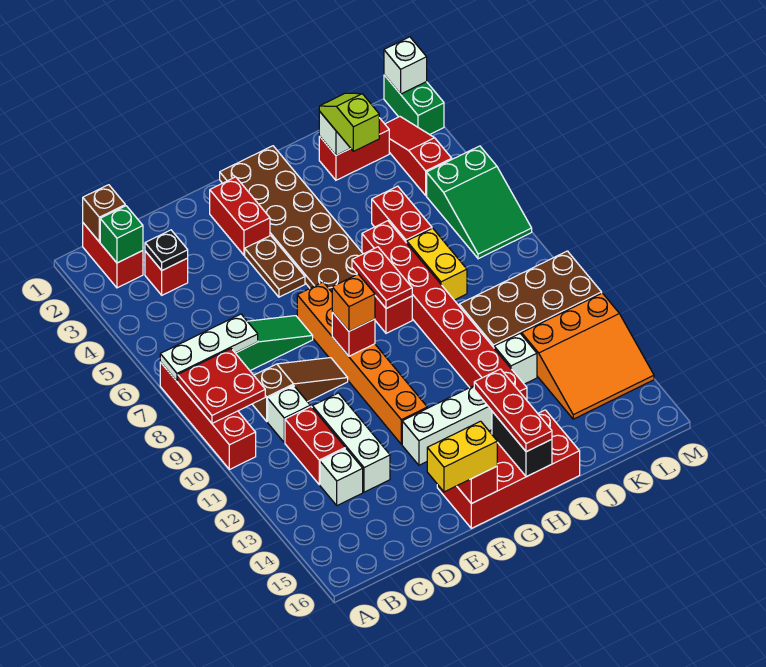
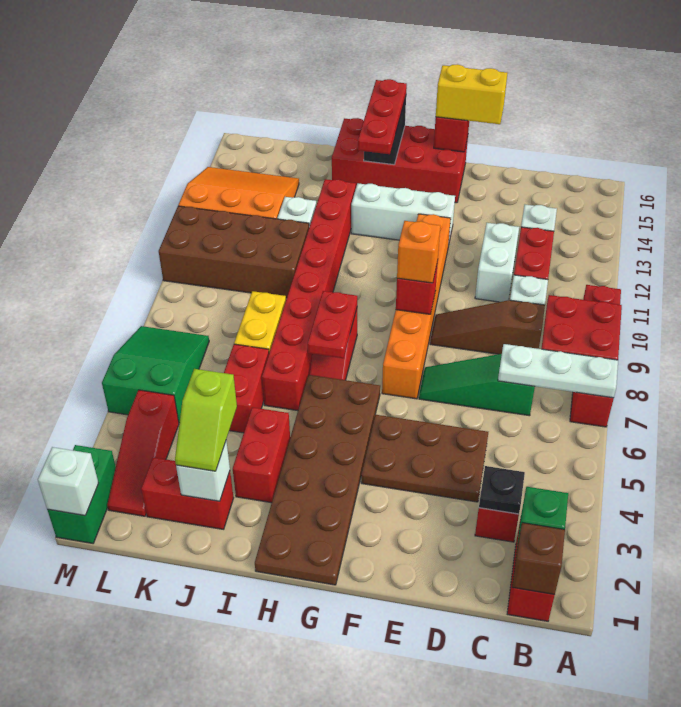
white 1x3 brick [312,393,390,492] -> white 1x2 brick [475,223,519,302]
red 1x2 brick [210,177,270,255] -> red 1x2 brick moved to [233,407,290,503]
brown 1x2 plate [245,236,305,297] -> brown 2x3 plate [361,415,488,502]

